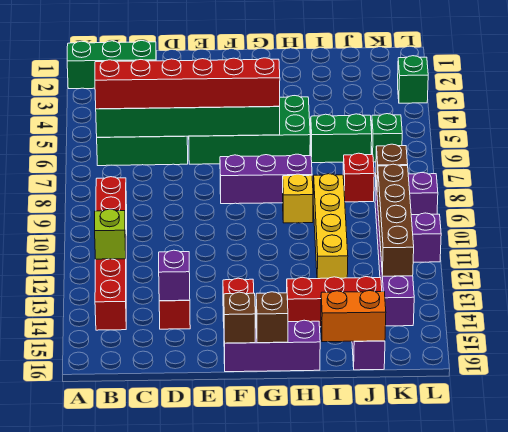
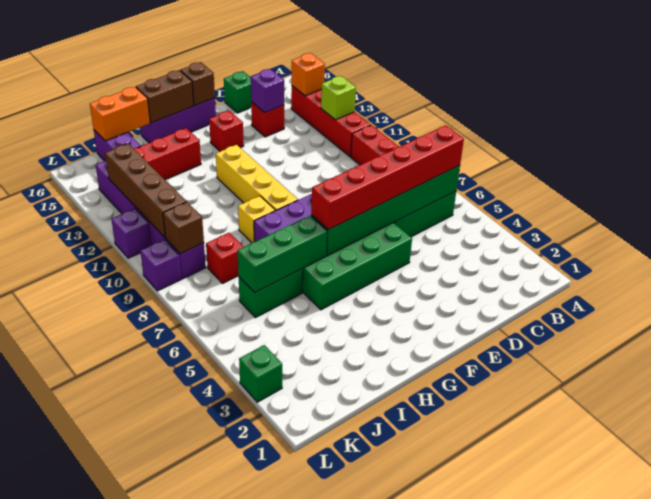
green 1x3 brick [67,41,156,89] -> green 1x3 brick moved to [237,216,327,292]
none -> orange 1x1 brick [291,53,325,96]
brown 1x1 brick [256,292,288,343] -> brown 1x2 brick [136,70,194,123]
yellow 1x4 brick [313,174,348,279] -> yellow 1x4 brick moved to [216,145,298,211]
green 1x1 brick [371,114,402,162] -> green 1x1 brick moved to [224,71,251,113]

